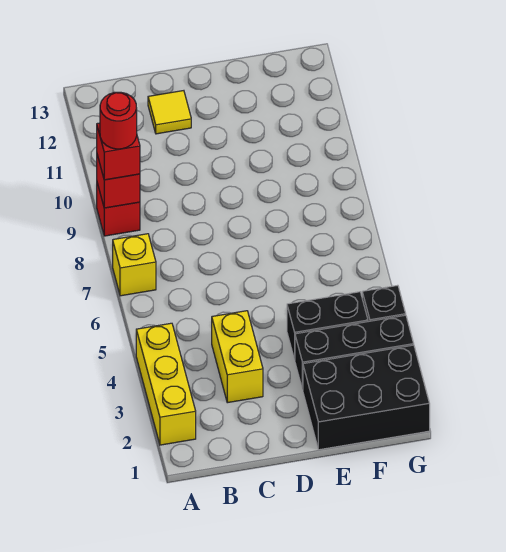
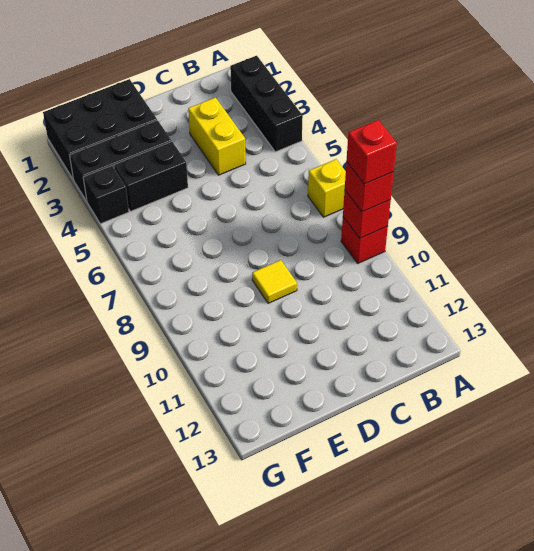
yellow 1x3 brick [136,323,196,445] -> black 1x3 brick [230,56,303,152]
red 1x1 round brick [100,92,137,149] -> red 1x1 brick [346,120,397,184]
yellow 1x1 tile [148,91,191,134] -> yellow 1x1 tile moved to [252,260,297,303]

